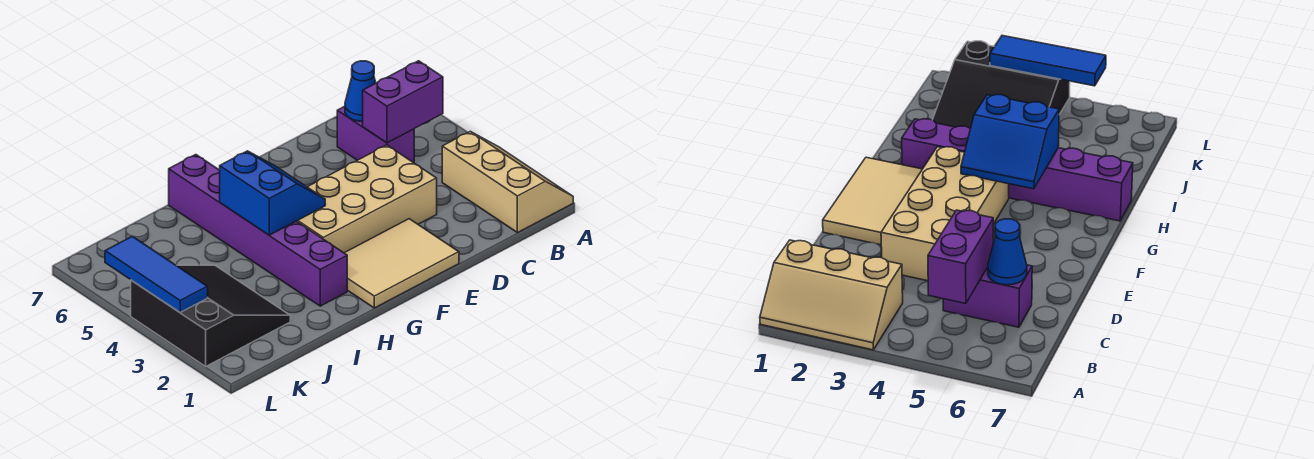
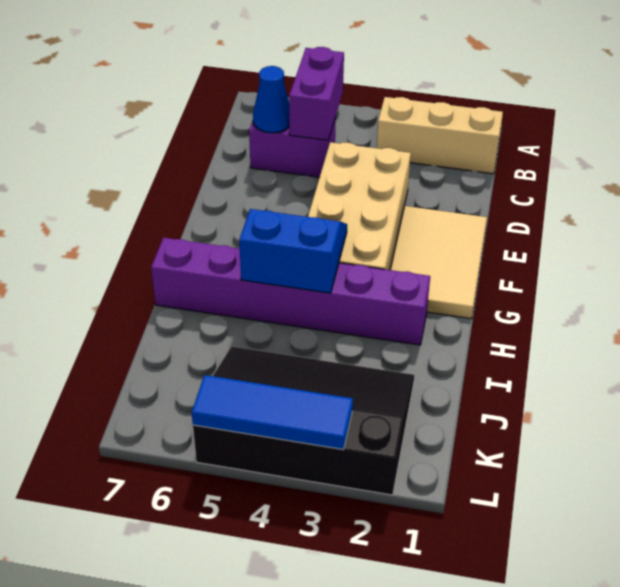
black 3x3 slope [131,265,290,366] -> black 3x4 slope [193,347,414,495]

